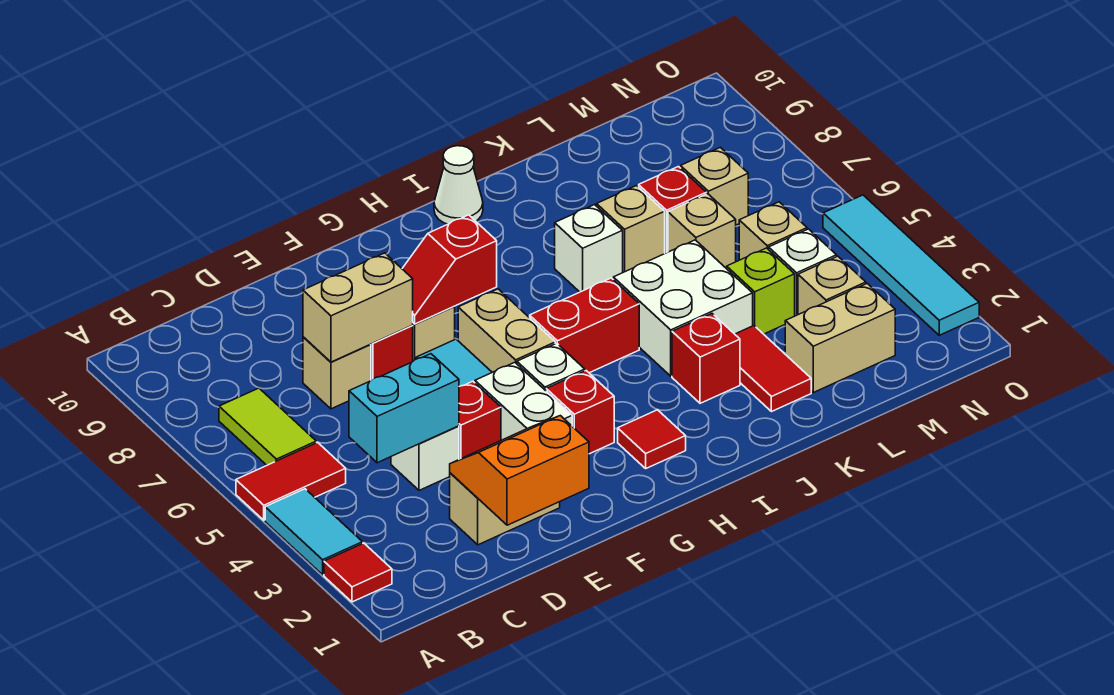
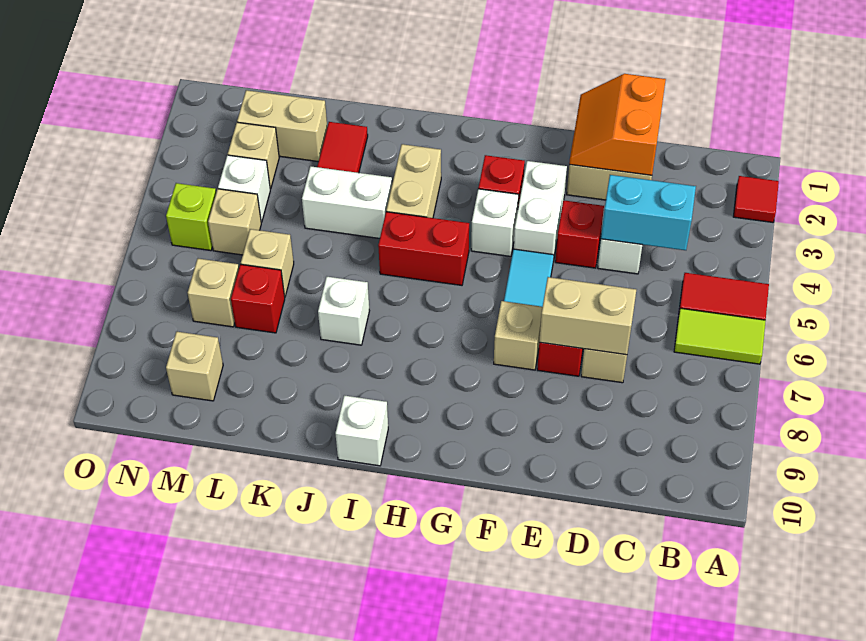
cyan 1x2 tile [265,489,363,575] -> none
lime 1x2 tile [219,388,316,465] -> lime 1x2 tile turned to [674,308,766,364]
orange 2x2 slope [450,416,589,525] -> orange 2x2 slope turned to [569,74,666,175]
red 1x2 slope [402,215,497,324] -> none
tan 1x2 brick [458,289,555,372] -> tan 1x2 brick moved to [386,144,441,218]
red 1x1 tile [618,410,686,468] -> none
white 1x1 cone [434,146,483,224] -> white 1x1 brick [335,395,388,466]
red 1x1 brick [672,314,740,403] -> none
white 2x2 brick [613,240,753,376] -> white 1x2 brick [302,166,392,238]
tan 1x1 brick [597,186,665,272] -> tan 1x1 brick moved to [166,332,223,401]
lime 1x1 brick [727,248,795,334] -> lime 1x1 brick moved to [166,183,216,251]
cyan 1x4 tile [823,195,979,335] -> none

